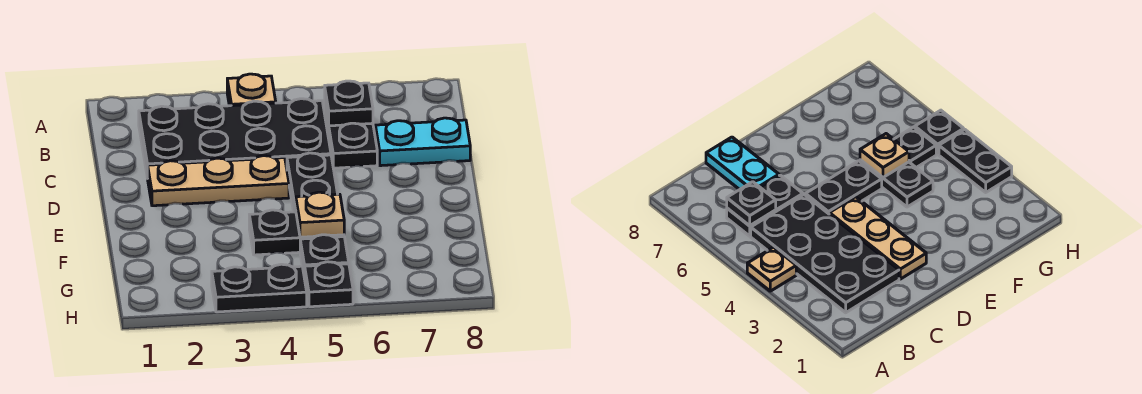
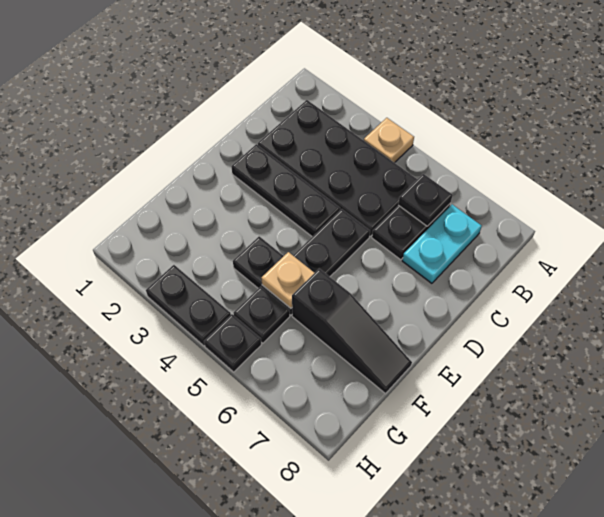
cyan 1x2 plate [375,118,470,166] -> cyan 1x2 plate turned to [402,205,482,283]
tan 1x3 plate [148,156,289,206] -> black 1x3 plate [231,144,340,237]
none -> black 1x3 slope [292,269,412,394]

